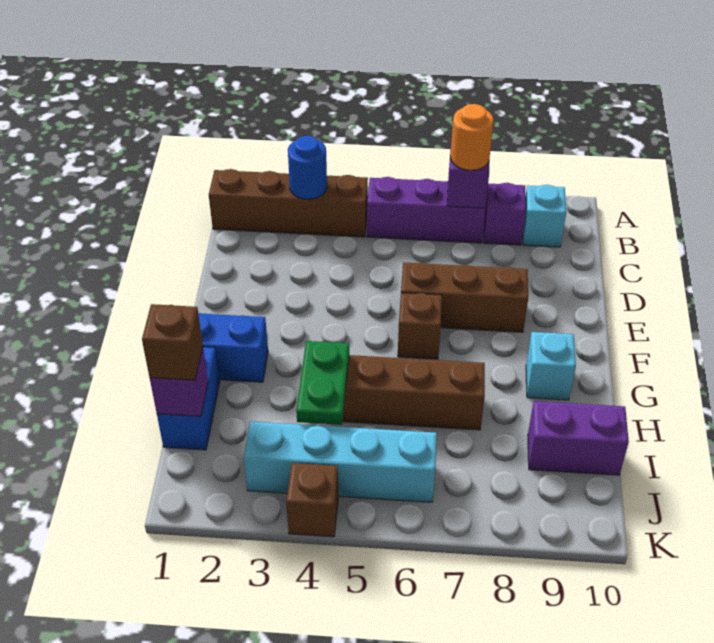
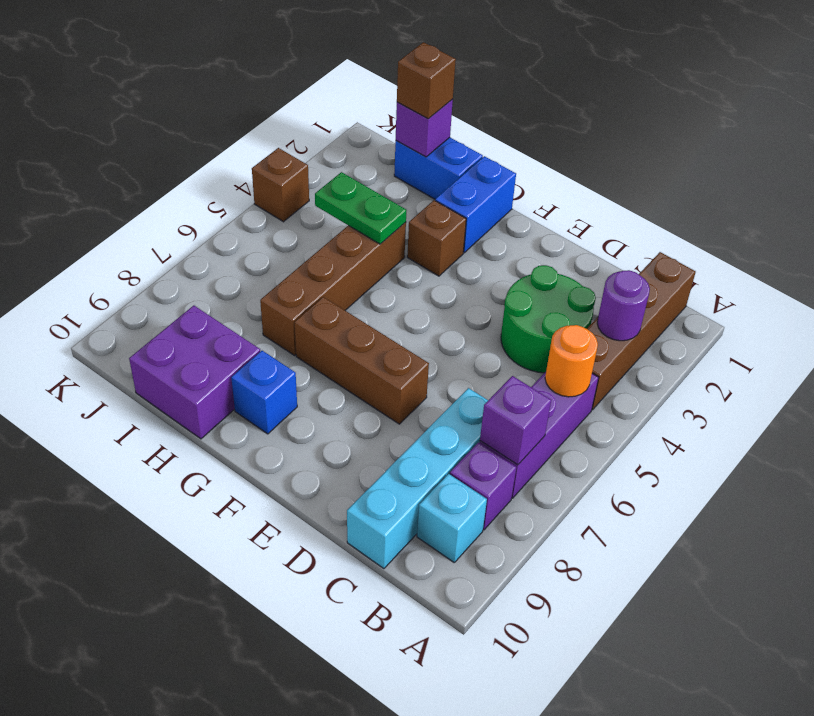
blue 1x1 round brick [288,136,327,199] -> purple 1x1 round brick [597,270,650,341]
orange 1x1 round brick [450,104,494,170] -> orange 1x1 round brick moved to [545,325,598,397]
none -> green 2x2 round brick [501,265,596,373]
brown 1x3 brick [401,262,528,332] -> brown 1x3 brick turned to [295,297,429,424]
brown 1x1 brick [398,293,442,359] -> brown 1x1 brick moved to [407,200,466,276]
cyan 1x1 brick [526,332,576,400] -> blue 1x1 brick [231,351,297,434]
purple 1x2 brick [528,401,629,475] -> purple 2x2 brick [129,306,260,439]
cyan 1x4 brick [244,421,437,502] -> cyan 1x4 brick moved to [347,388,488,569]

